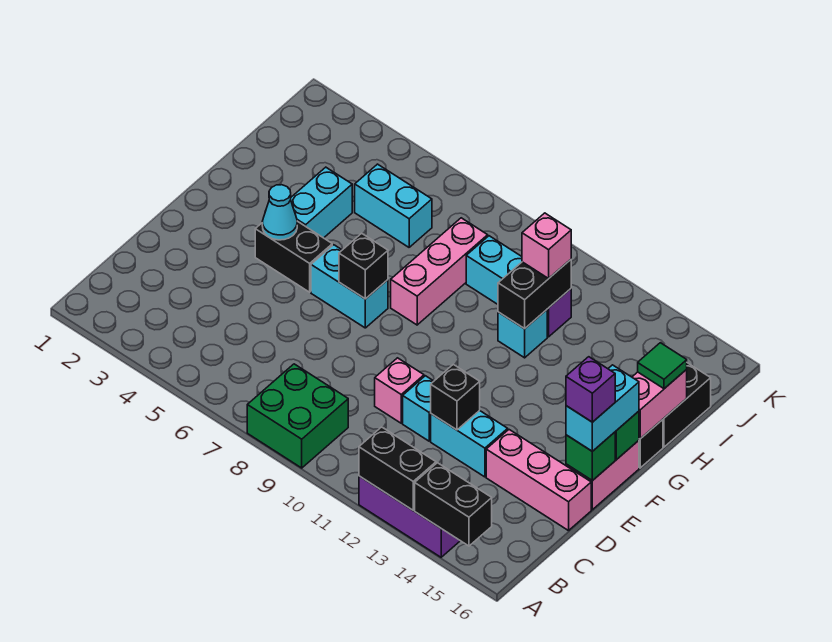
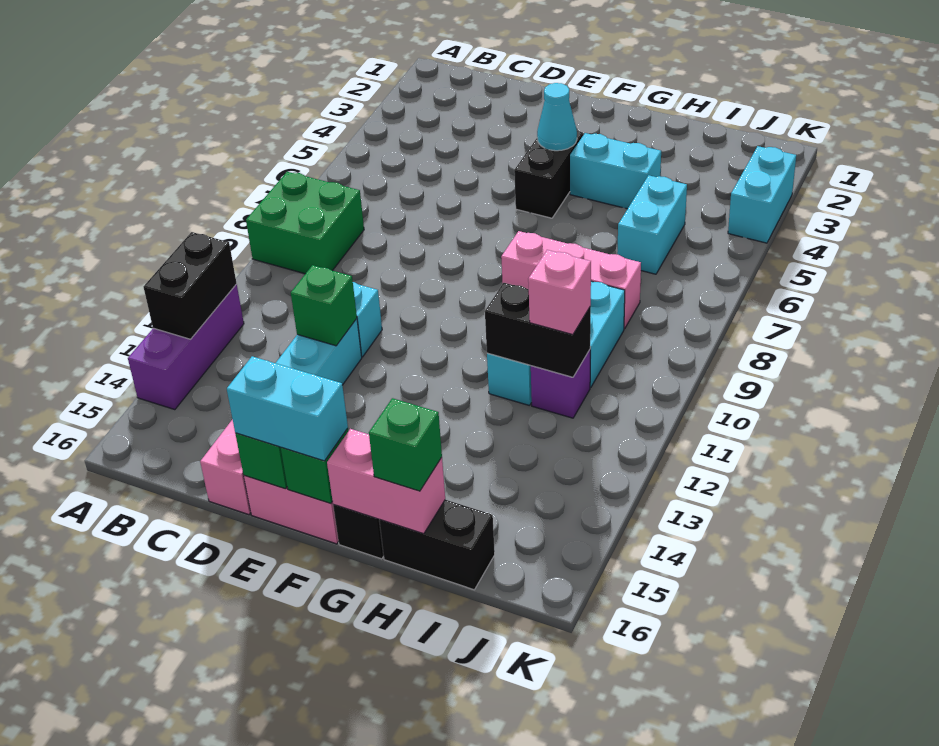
black 1x2 brick [415,463,492,546] -> none
pink 1x1 brick [375,358,424,423] -> none
black 1x1 brick [431,364,480,430] -> green 1x1 brick [291,265,357,346]
purple 1x1 brick [566,357,615,422] -> none
cyan 1x2 brick [311,245,388,328] -> cyan 1x2 brick moved to [728,146,796,243]
black 1x1 brick [339,233,388,299] -> none
green 1x1 tile [638,343,687,389] -> green 1x1 brick [369,398,442,491]

